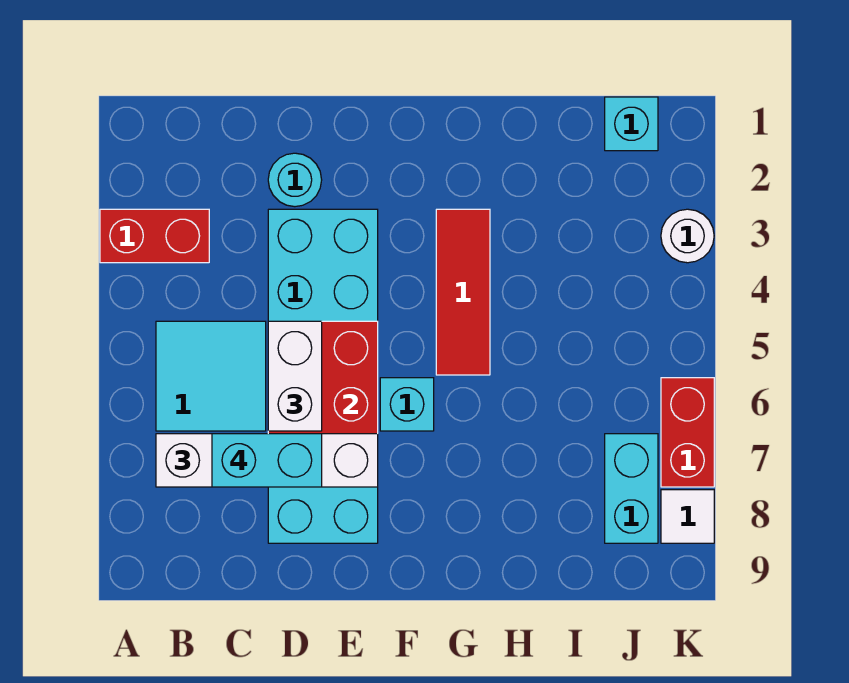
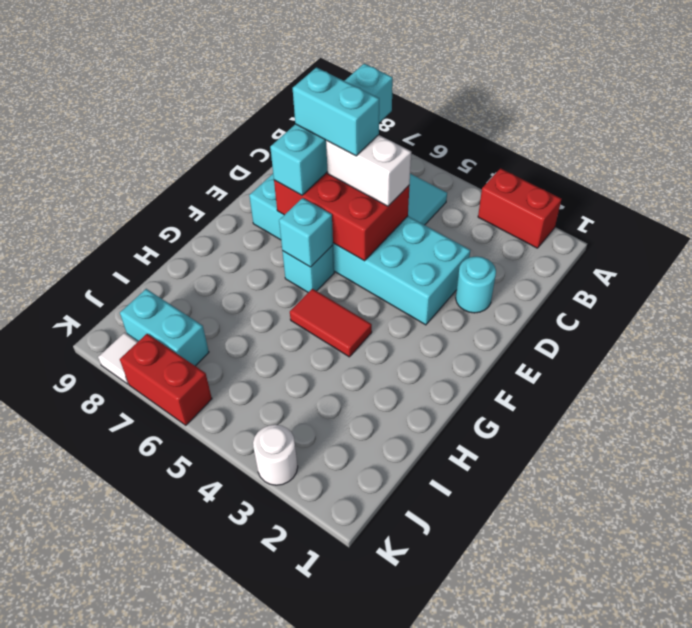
red 1x2 brick [100,209,209,263] -> red 1x2 brick turned to [478,168,561,248]
white 1x4 brick [156,434,378,487] -> cyan 1x4 brick [270,64,393,195]
cyan 1x2 brick [212,434,322,487] -> cyan 1x2 brick turned to [293,67,379,156]
red 1x3 tile [436,209,490,375] -> red 1x2 tile [290,289,372,357]
cyan 1x1 brick [605,97,658,151] -> cyan 1x1 brick moved to [279,198,333,267]

